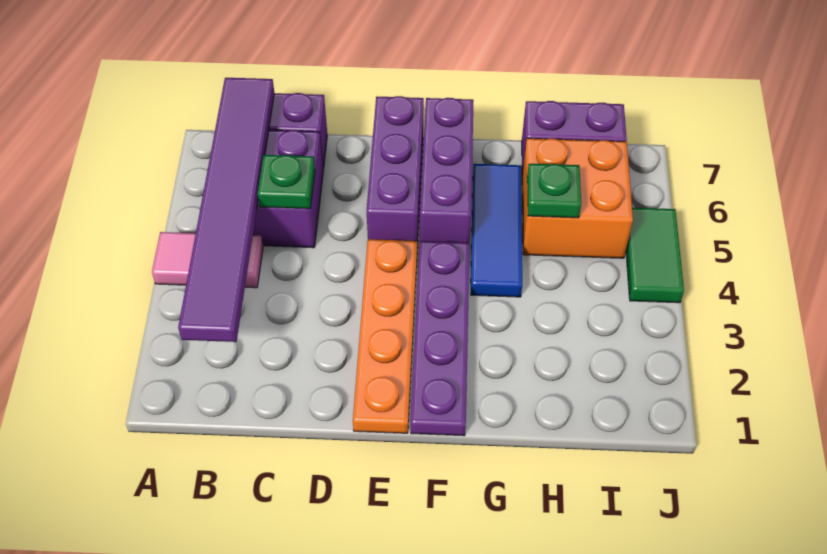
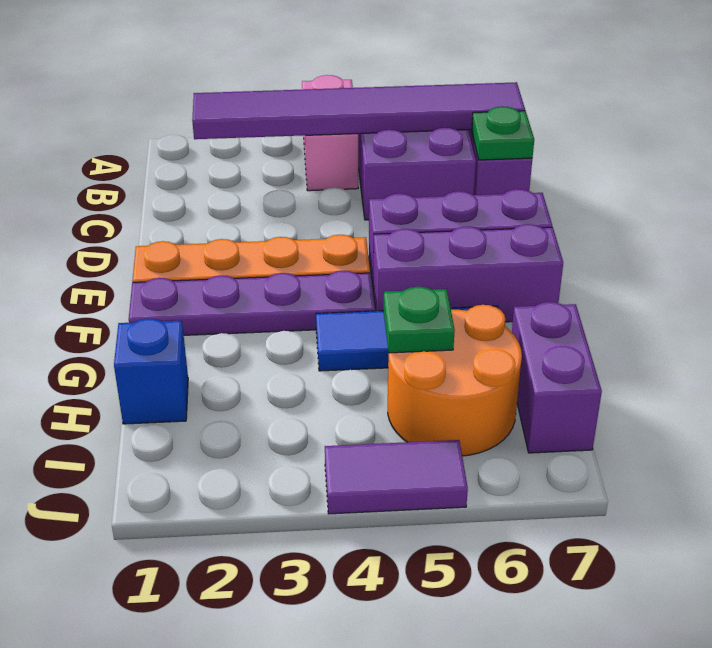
pink 1x2 tile [152,232,263,288] -> pink 1x2 brick [302,75,358,191]
green 1x1 plate [258,155,315,209] -> green 1x1 plate moved to [472,106,534,160]
none -> blue 1x1 brick [114,318,188,424]
orange 2x2 brick [522,138,633,258] -> orange 2x2 round brick [388,305,522,456]
green 1x2 tile [626,208,684,303] -> purple 1x2 tile [325,440,468,514]

